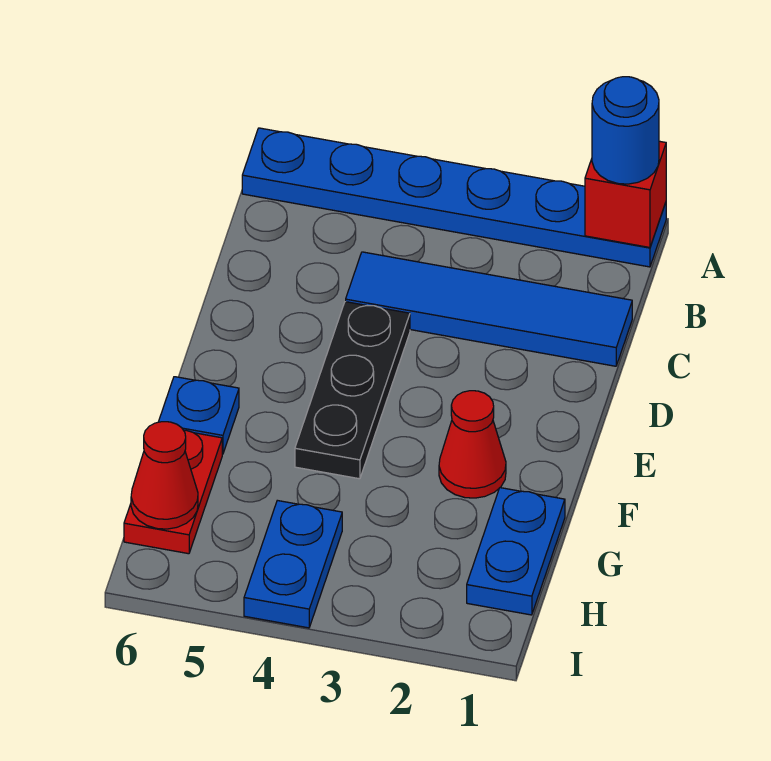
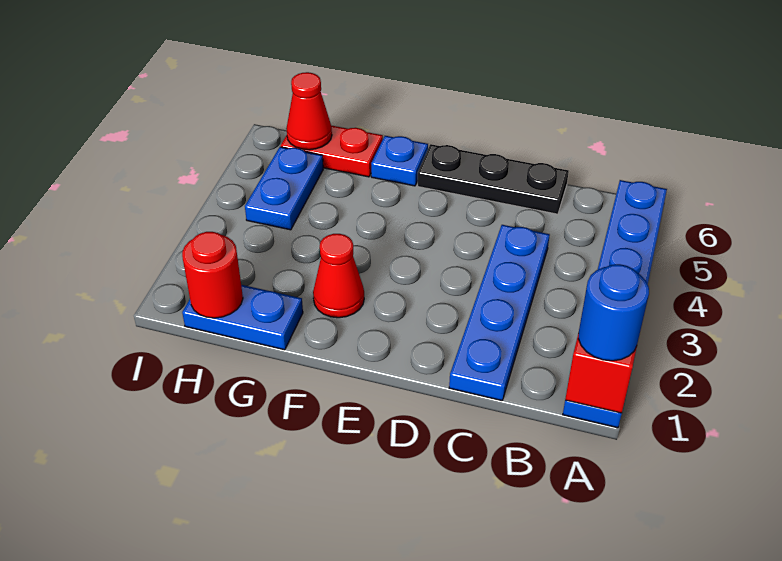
blue 1x4 tile [346,252,632,366] -> blue 1x4 plate [449,225,550,401]
black 1x3 plate [295,302,410,479] -> black 1x3 plate moved to [418,144,569,214]
none -> red 1x1 round brick [182,232,243,318]
blue 1x2 plate [244,500,342,628] -> blue 1x2 plate turned to [245,147,323,230]

